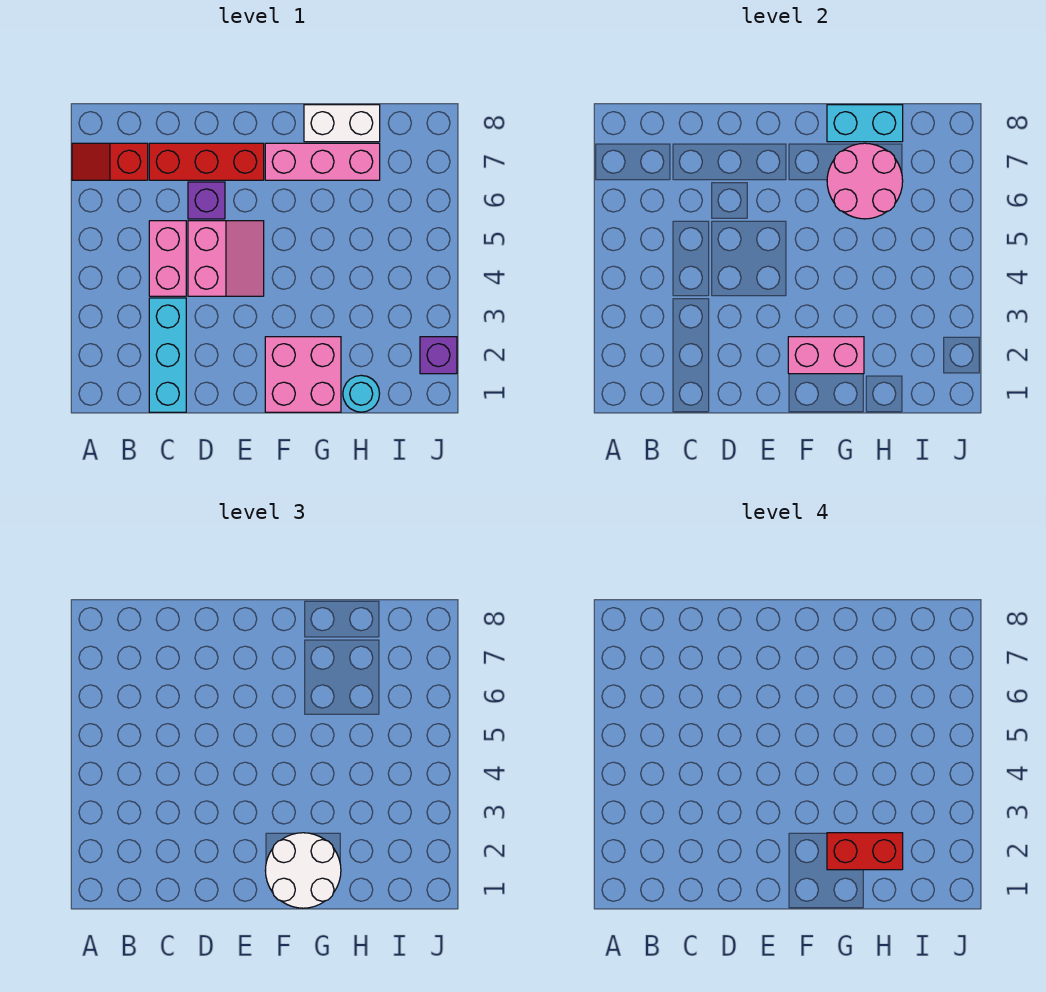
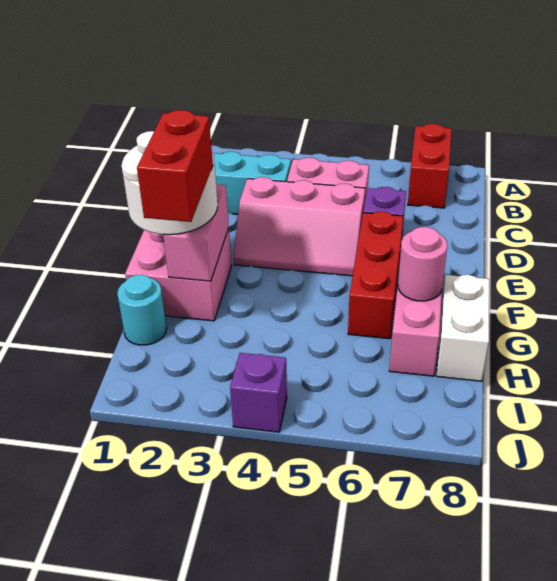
red 1x2 slope [72,143,148,180] -> red 1x2 brick [408,124,451,208]
red 1x3 brick [149,143,264,180] -> red 1x3 brick moved to [348,212,403,339]
pink 2x2 slope [188,221,264,296] -> pink 2x3 slope [234,177,365,276]
pink 2x2 round brick [827,143,903,219] -> pink 1x1 round brick [398,227,447,301]
cyan 1x2 brick [827,105,903,142] -> none
purple 1x1 brick [420,337,457,374] -> purple 1x1 brick moved to [230,353,287,432]

